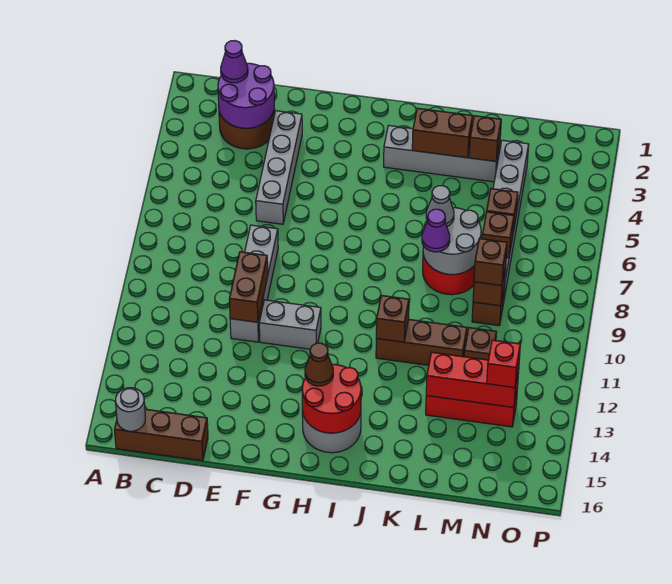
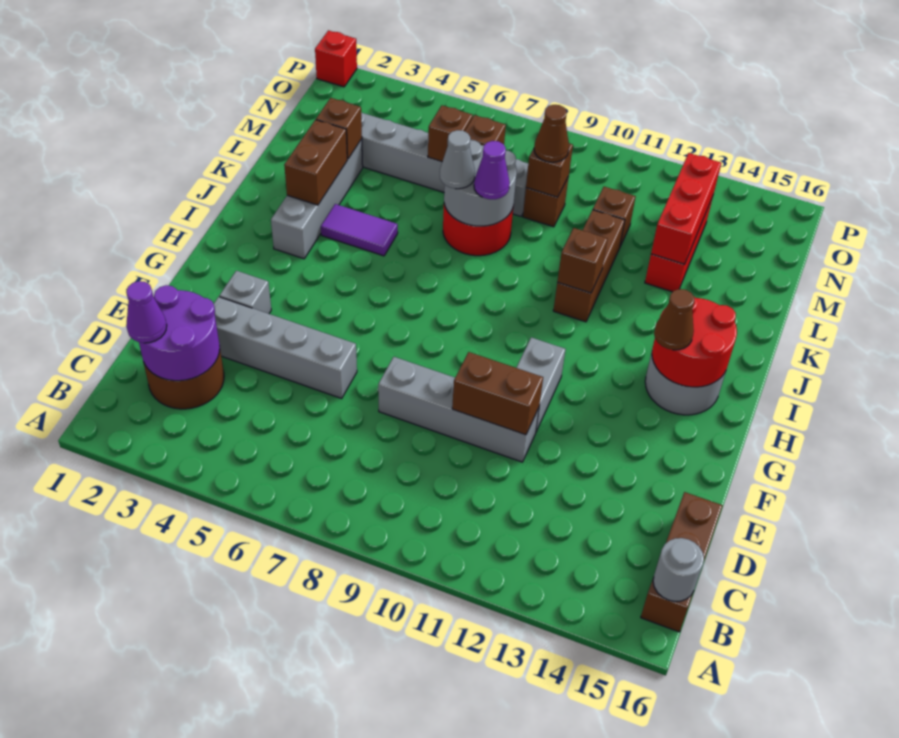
none -> grey 1x1 brick [219,271,271,314]
none -> purple 1x2 tile [321,204,398,256]
brown 1x1 brick [474,239,507,285] -> brown 1x1 cone [534,105,569,162]
red 1x1 brick [487,340,520,387] -> red 1x1 brick moved to [315,30,357,87]

